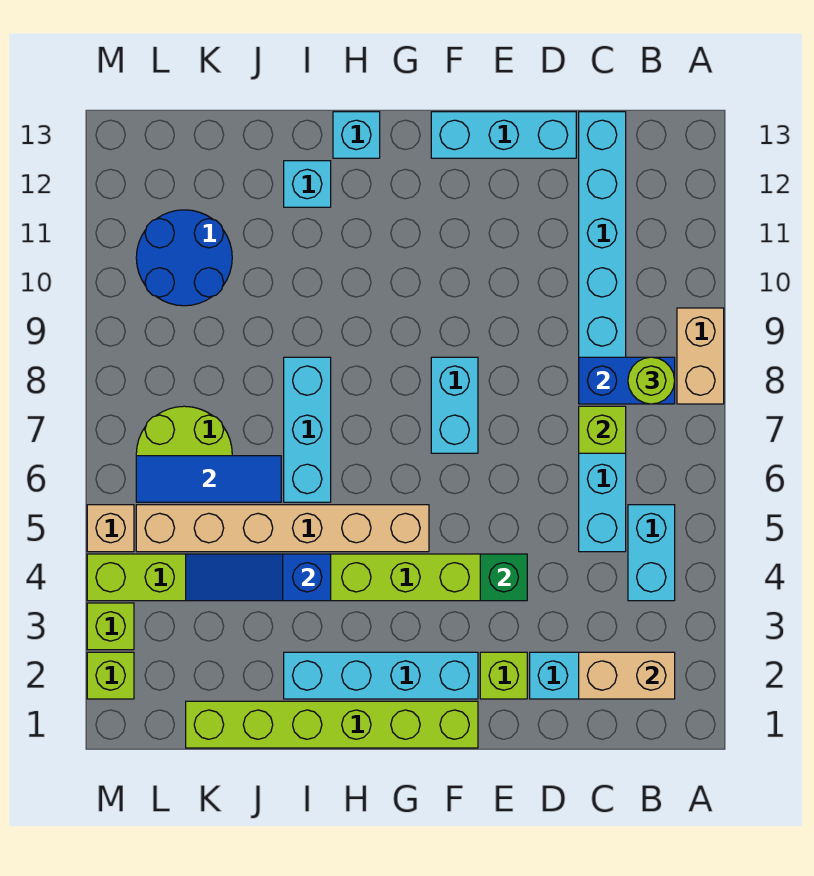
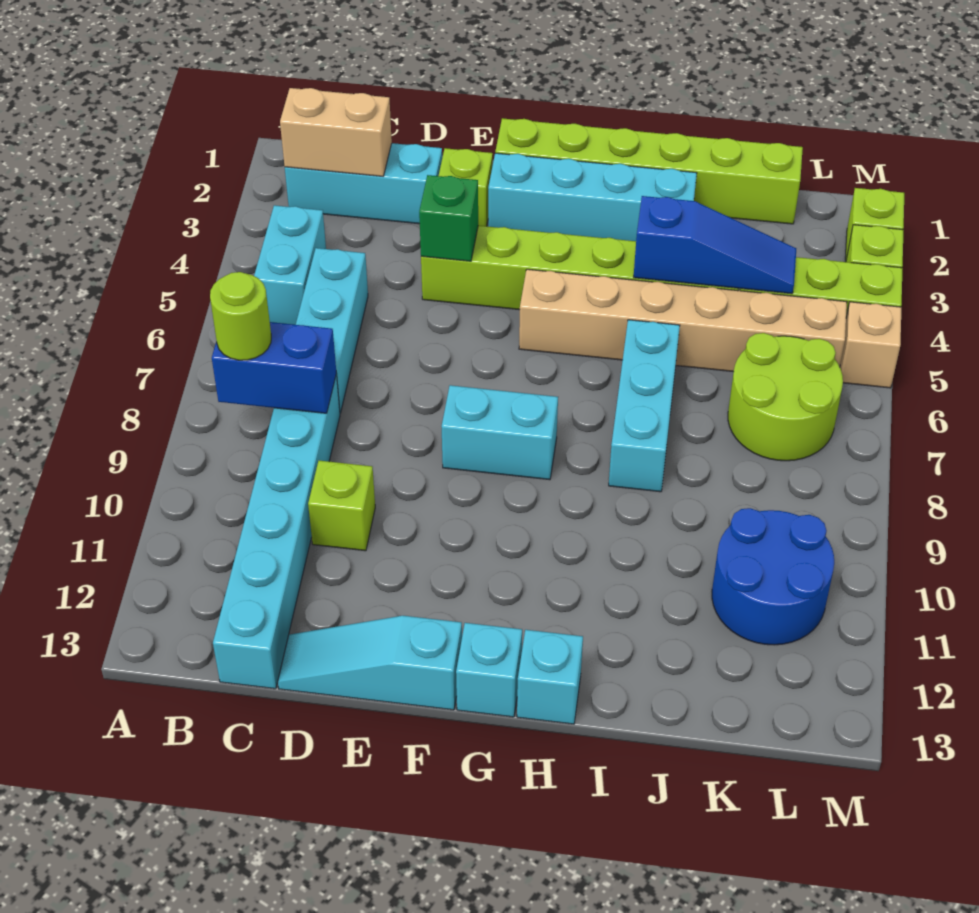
tan 1x2 brick [677,308,724,404] -> none
lime 1x1 brick [579,406,626,453] -> lime 1x1 brick moved to [308,461,375,551]
cyan 1x3 brick [431,112,576,158] -> cyan 1x3 slope [278,616,462,710]
cyan 1x2 brick [431,357,478,453] -> cyan 1x2 brick turned to [442,385,558,480]
cyan 1x1 brick [284,161,331,207] -> cyan 1x1 brick moved to [456,623,522,717]
blue 1x3 tile [136,456,281,502] -> none

